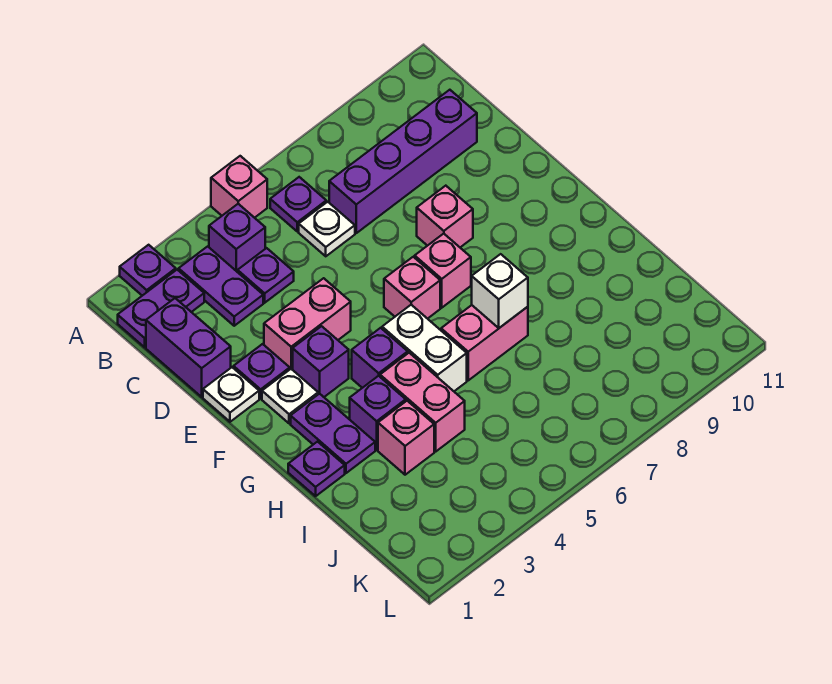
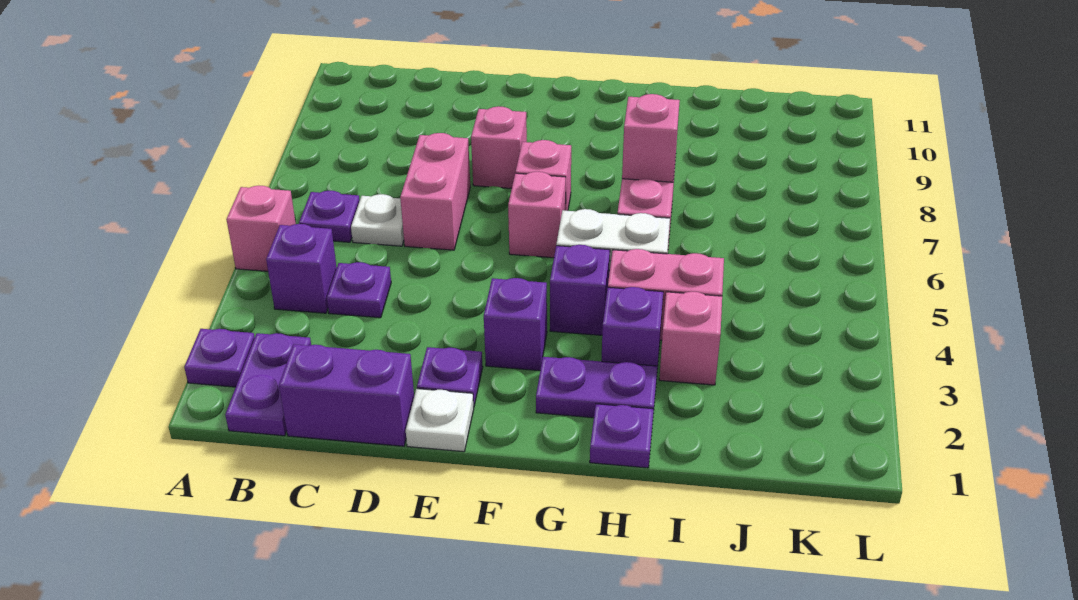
purple 1x2 plate [179,246,263,326] -> none
purple 1x4 brick [329,90,477,233] -> none
pink 1x2 brick [264,278,351,370] -> pink 1x2 brick moved to [400,133,470,250]
white 1x1 plate [262,369,318,423] -> none
white 1x1 brick [472,254,528,328] -> pink 1x1 brick [622,94,680,182]

